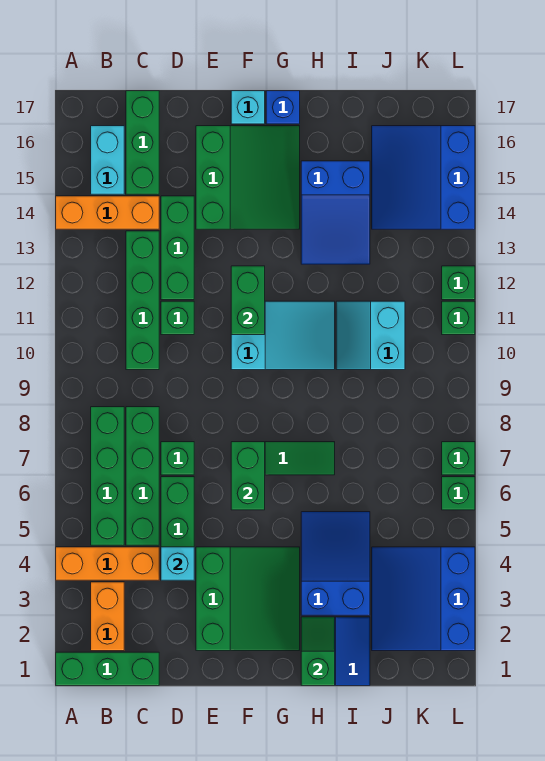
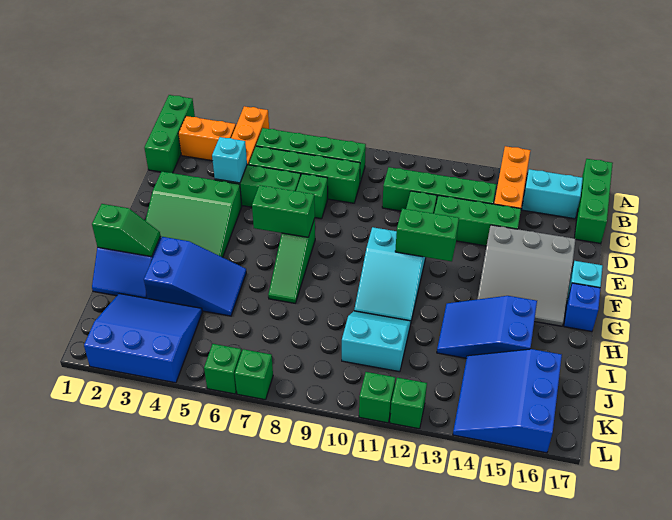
green 1x3 brick [126,91,159,194] -> green 1x3 brick turned to [574,159,613,244]
green 3x3 slope [196,126,300,229] -> grey 3x3 slope [477,225,576,326]
blue 3x3 slope [372,126,475,229] -> blue 3x3 slope turned to [453,349,562,453]

